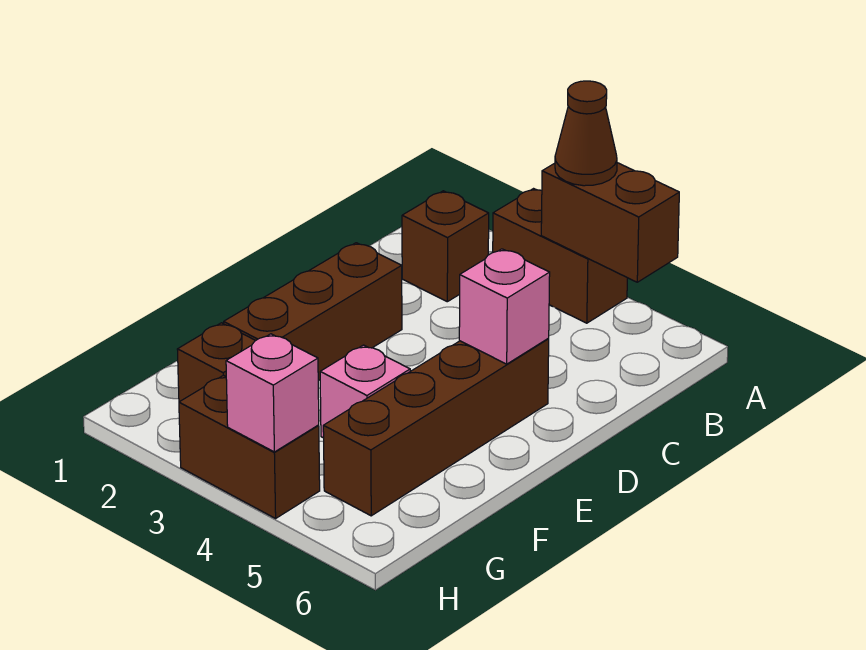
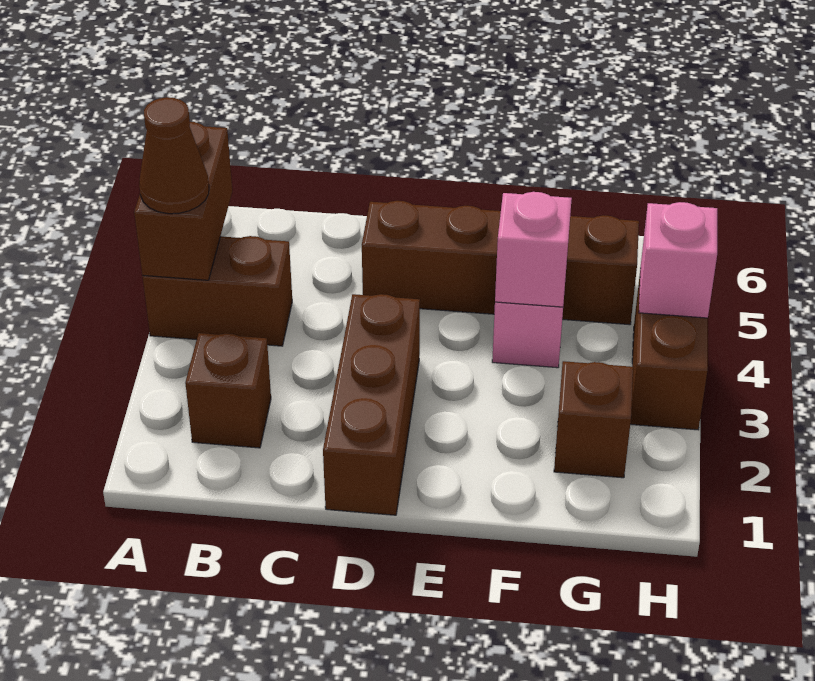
brown 1x2 brick [493,189,627,323] -> brown 1x2 brick turned to [142,236,292,346]
brown 1x3 brick [224,243,402,381] -> brown 1x3 brick turned to [323,294,420,515]
pink 1x1 brick [459,249,550,364] -> pink 1x1 brick moved to [495,192,572,307]

